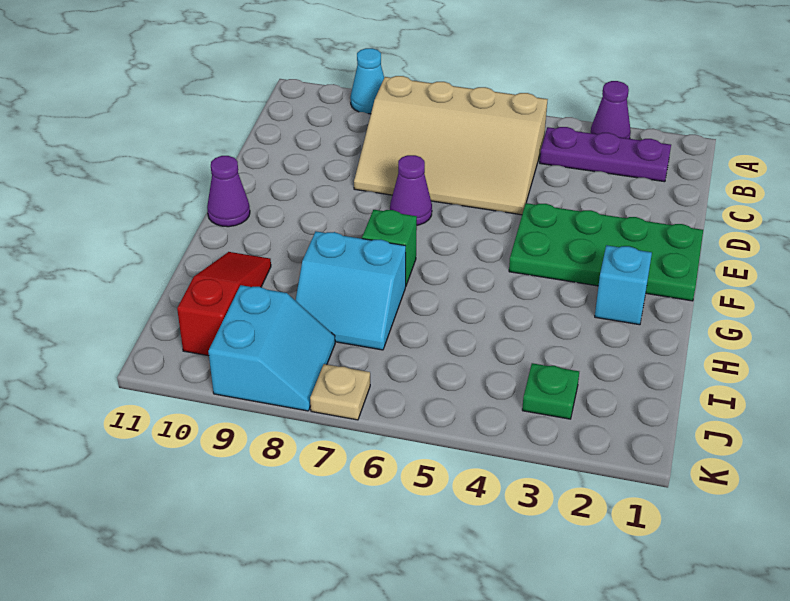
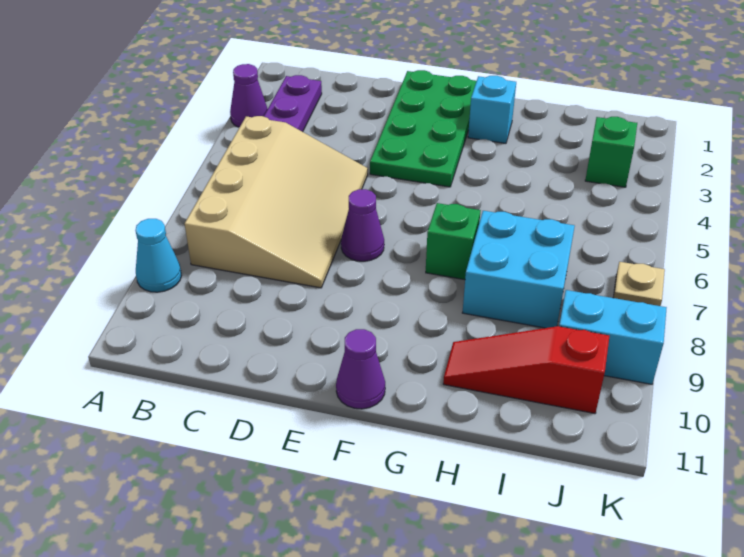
cyan 2x2 slope [295,231,406,350] -> cyan 2x2 brick [462,211,575,328]
green 1x1 plate [522,363,579,419] -> green 1x1 brick [585,117,637,187]

